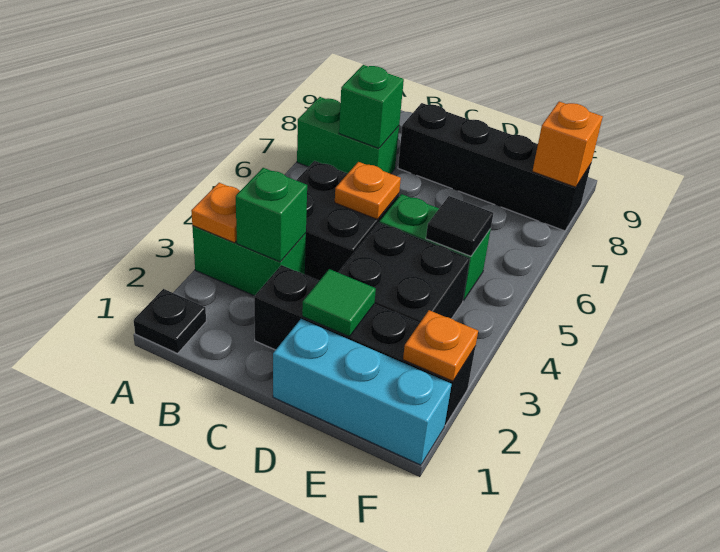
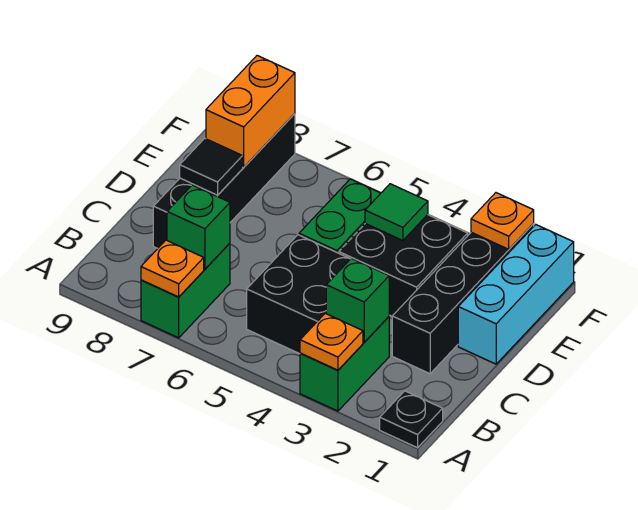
orange 1x1 plate [335,162,401,220] -> orange 1x1 plate moved to [141,240,204,297]
green 1x1 tile [302,269,376,336] -> green 1x1 tile moved to [365,184,428,241]
black 1x1 tile [426,196,494,256] -> black 1x1 tile moved to [180,138,243,195]
orange 1x1 brick [532,102,603,187] -> orange 1x2 brick [206,56,295,167]

